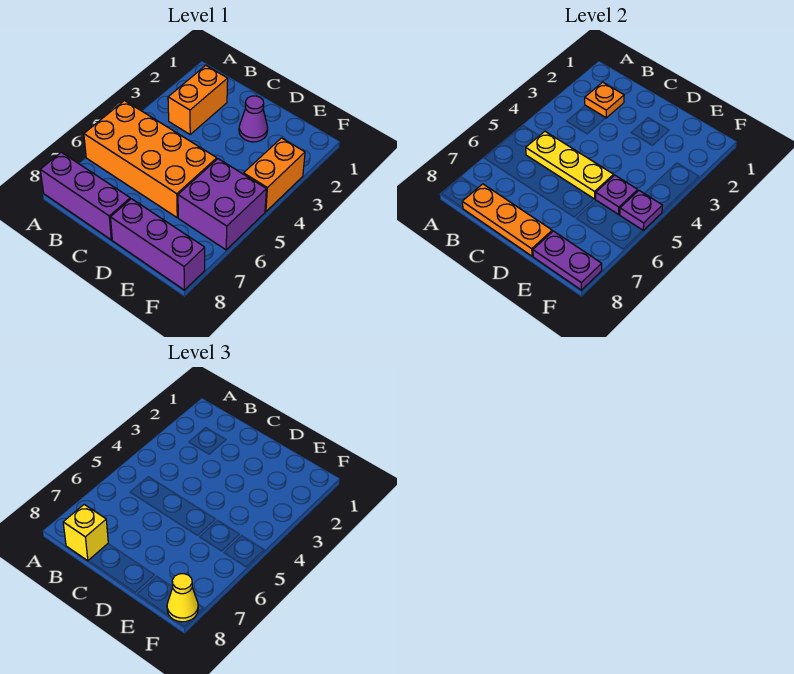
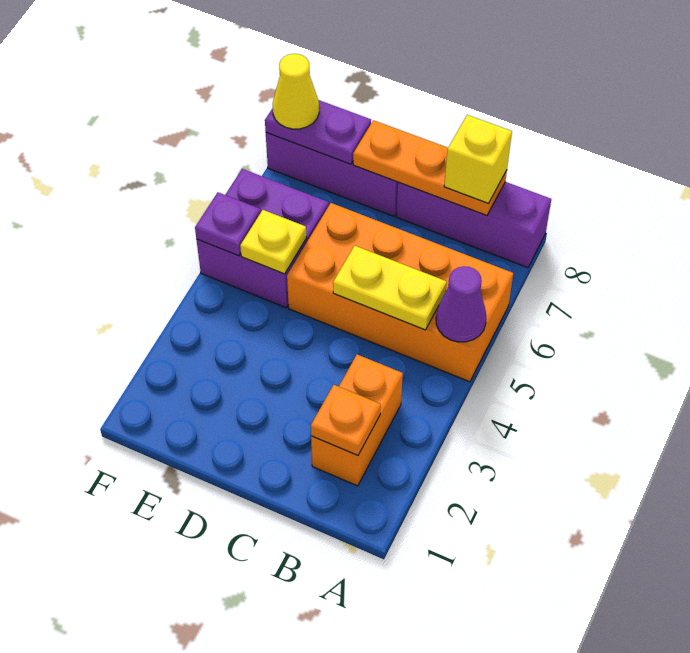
yellow 1x3 plate [526,131,614,199] -> yellow 1x2 plate [333,246,447,330]
purple 1x1 cone [239,96,268,142] -> purple 1x1 cone moved to [436,266,486,342]
purple 1x1 plate [596,175,638,214] -> yellow 1x1 plate [240,210,306,274]
orange 1x2 brick [244,138,305,212] -> none

